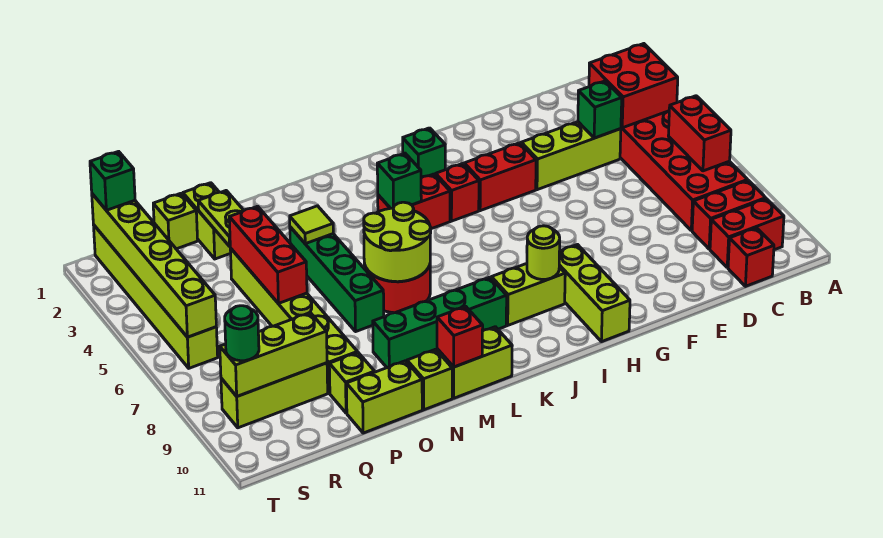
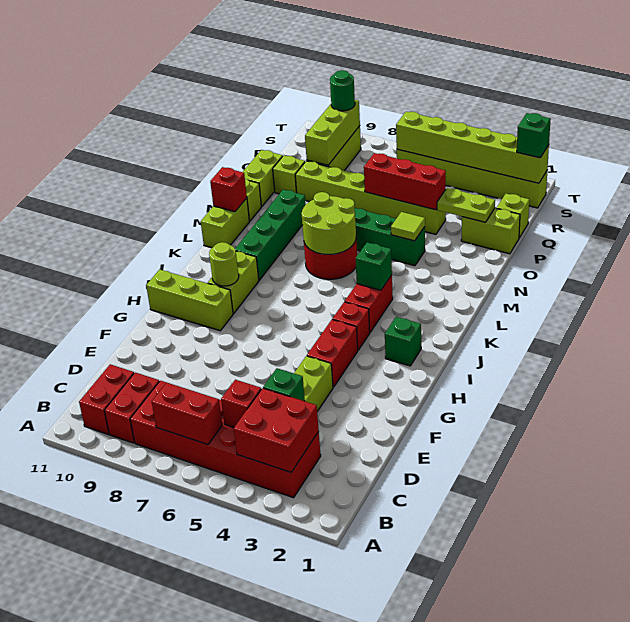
red 1x1 brick [728,228,774,286] -> red 1x1 brick moved to [221,380,261,427]

